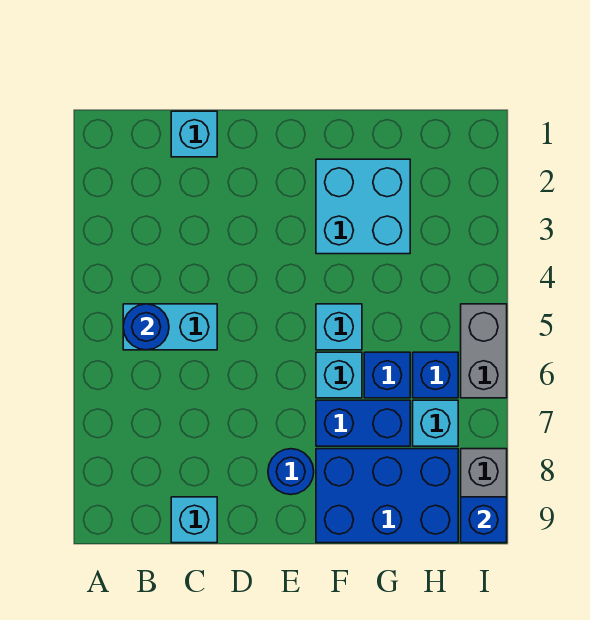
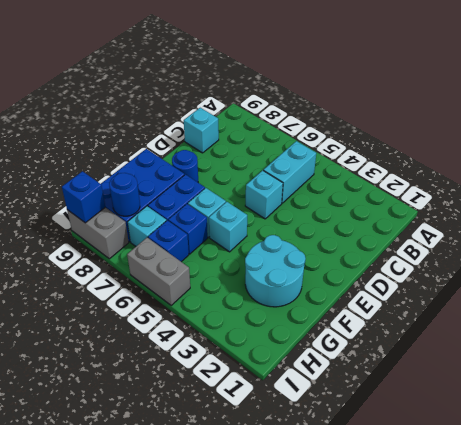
blue 1x1 round brick [123,304,169,350] -> blue 1x1 round brick moved to [109,173,140,216]
cyan 1x1 brick [171,111,217,157] -> cyan 1x1 brick moved to [245,170,283,219]
cyan 2x2 brick [316,159,410,254] -> cyan 2x2 round brick [245,235,306,307]

